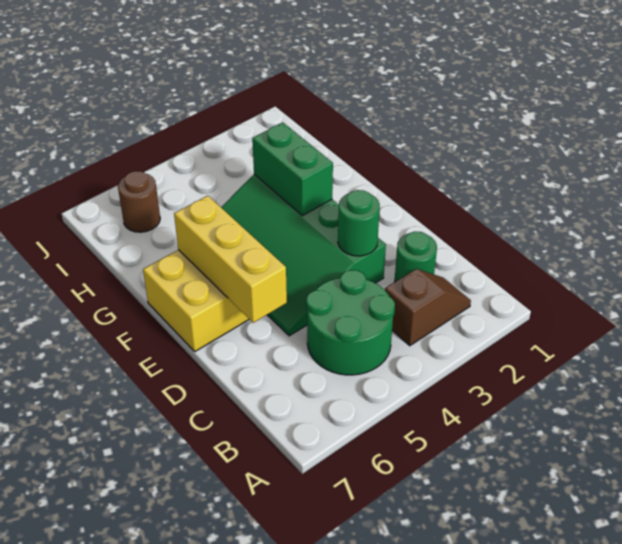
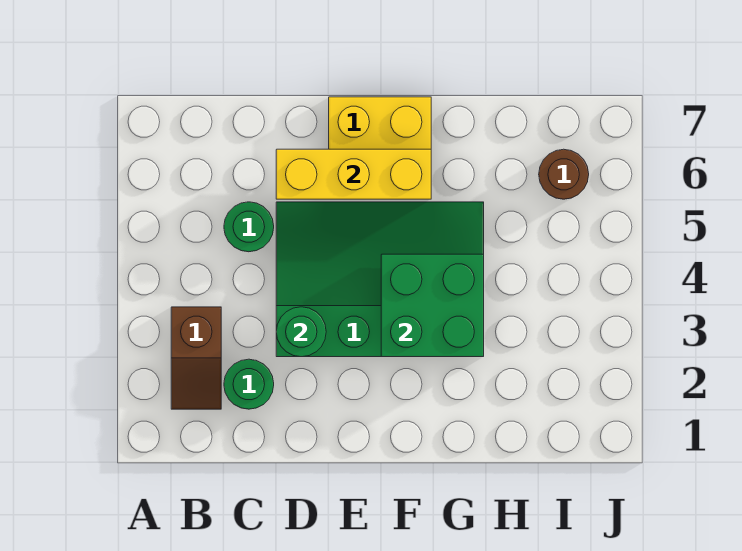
green 2x2 round brick [306,270,395,375] -> green 1x1 round brick [224,202,274,252]
green 1x2 brick [252,123,333,216] -> green 2x2 brick [381,254,484,357]

